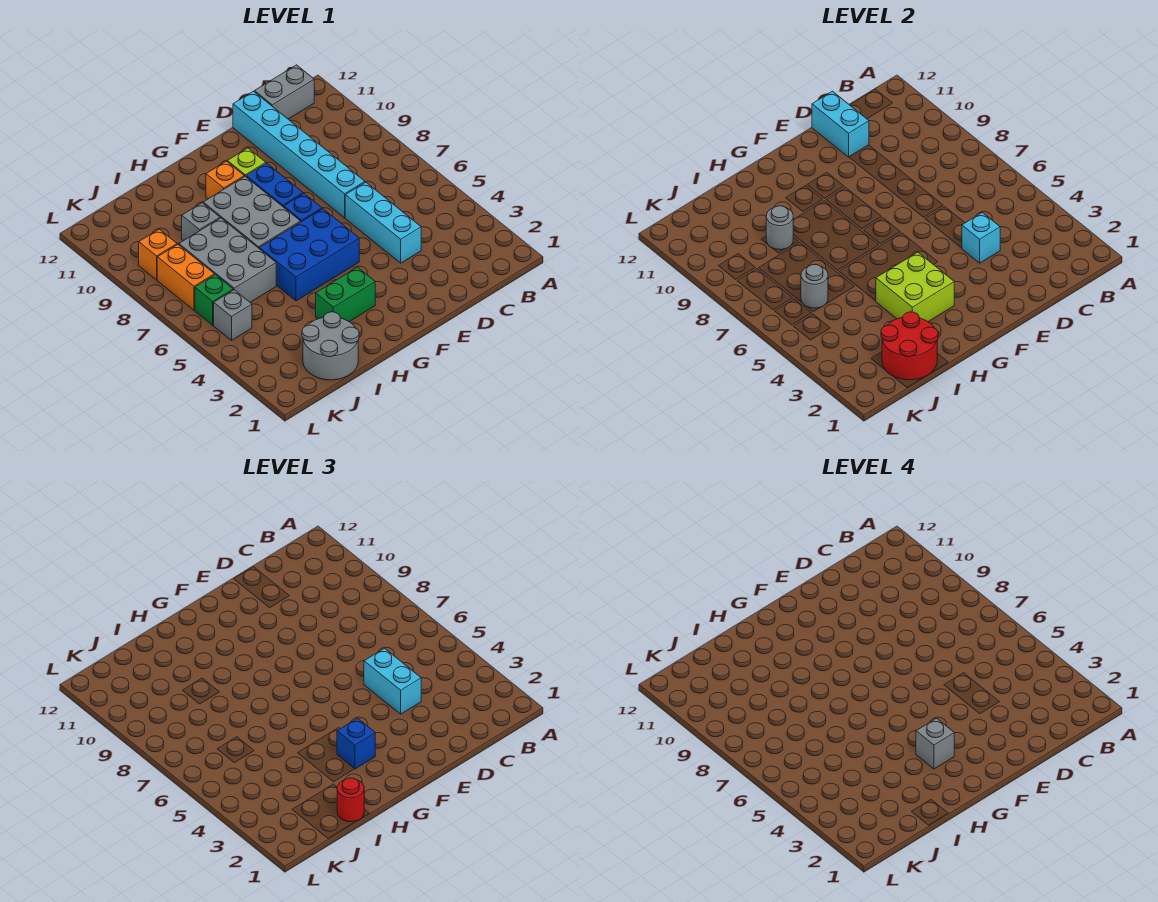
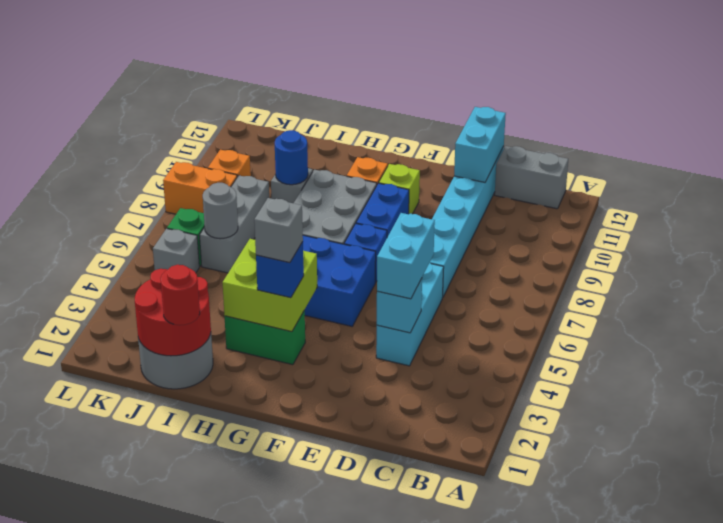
grey 2x3 brick [179,218,276,302] -> grey 1x3 brick [199,175,269,273]
grey 1x1 round brick [766,206,793,250] -> blue 1x1 round brick [275,130,308,185]
orange 1x2 brick [157,245,215,310] -> orange 1x2 brick turned to [163,162,237,214]

